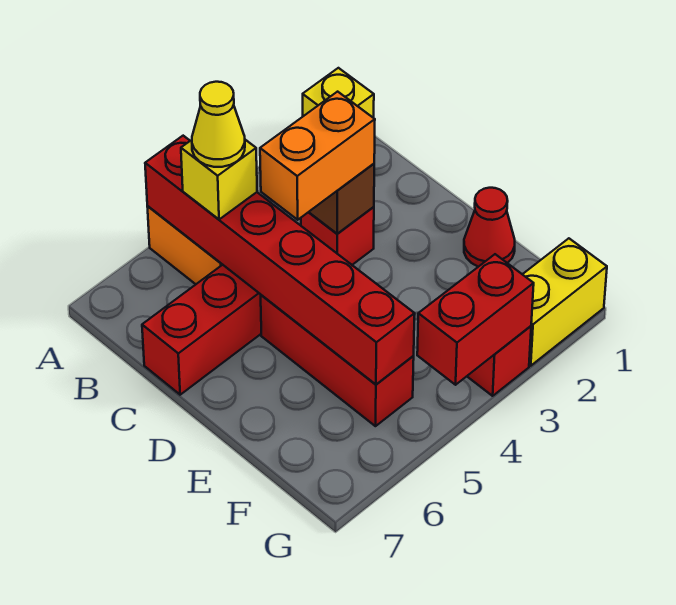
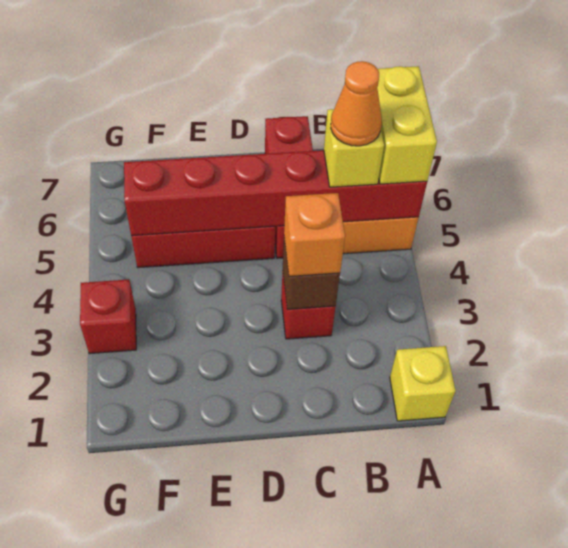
yellow 1x1 cone [192,82,245,167] -> orange 1x1 cone [331,61,382,146]
orange 1x2 brick [260,92,375,220] -> orange 1x1 brick [284,193,345,276]
red 1x1 cone [464,188,515,267] -> none
yellow 1x2 brick [523,238,607,366] -> yellow 1x2 brick moved to [377,66,437,184]
red 1x2 brick [417,254,534,385] -> none

